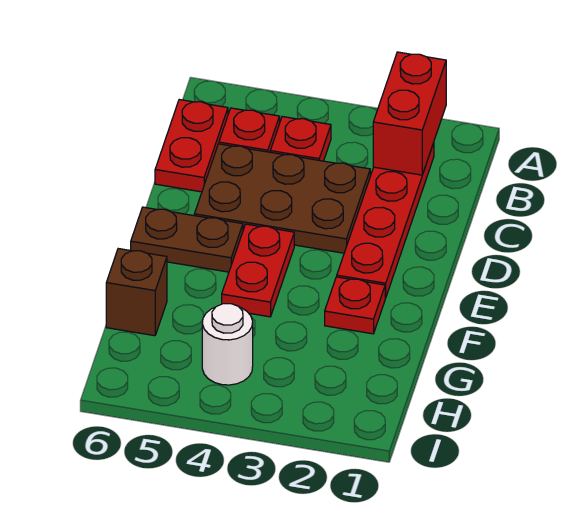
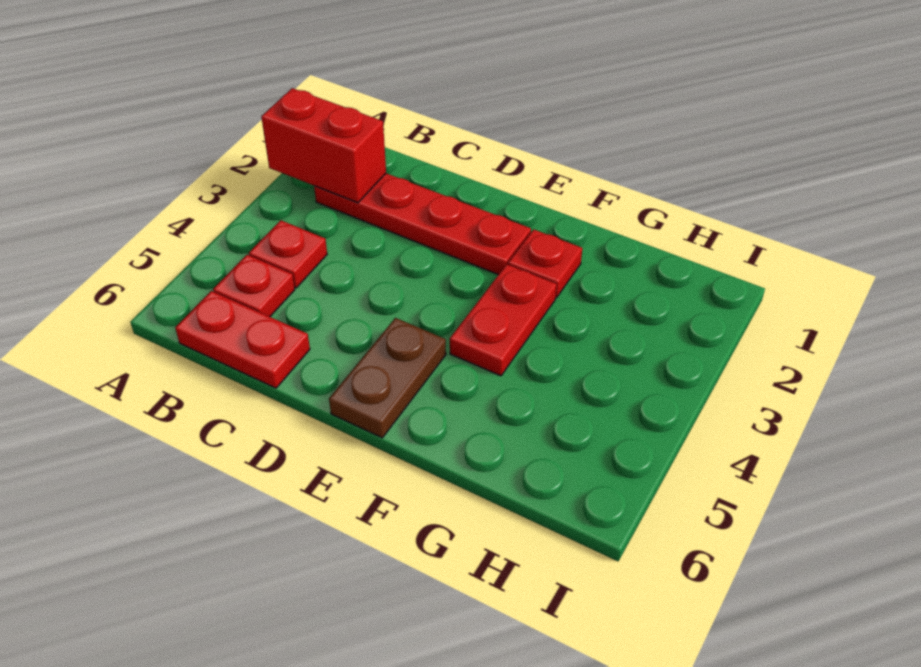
brown 2x3 plate [194,144,370,253] -> none
red 1x2 plate [222,224,294,317] -> red 1x2 plate turned to [450,264,557,376]
brown 1x1 brick [106,249,167,336] -> none
white 1x1 round brick [202,304,253,385] -> none

